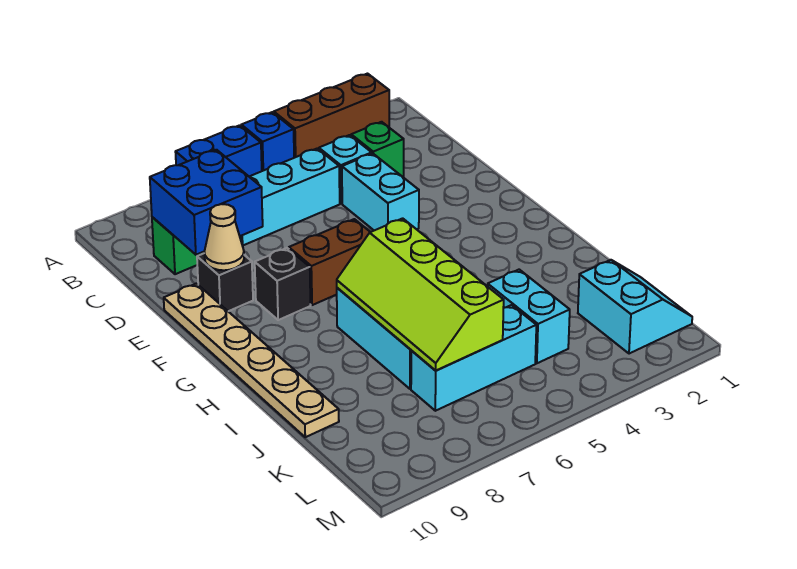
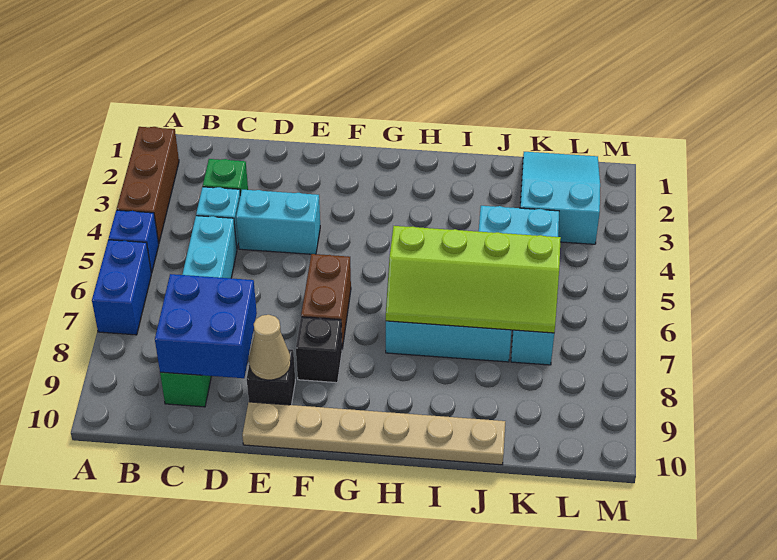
cyan 2x2 slope [578,260,692,354] -> cyan 2x3 slope [520,152,600,244]

